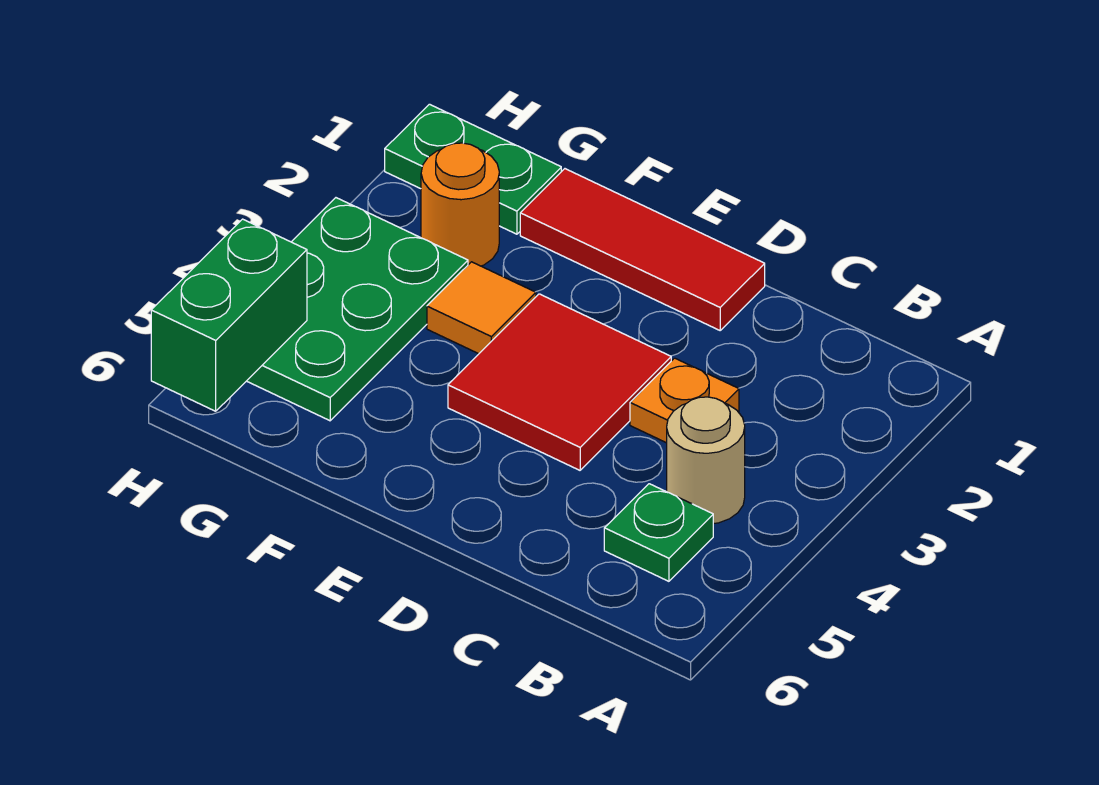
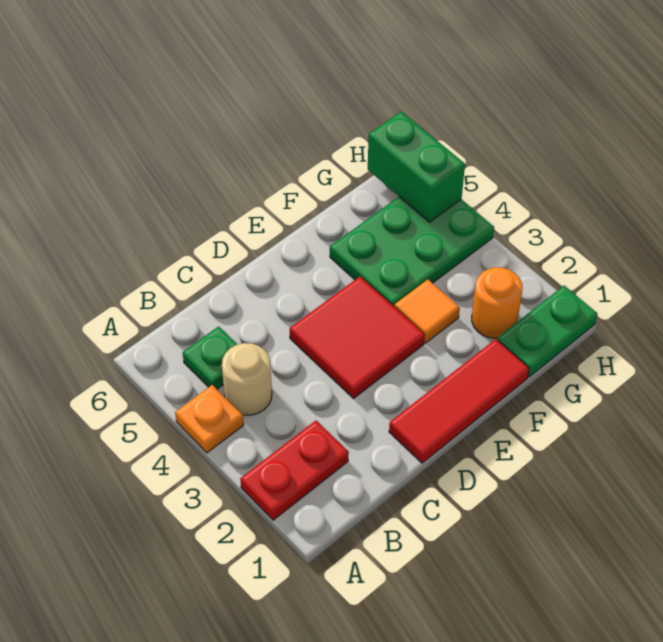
none -> red 1x2 plate [240,421,349,520]
orange 1x1 plate [630,358,739,443] -> orange 1x1 plate moved to [175,385,244,453]
green 2x3 plate [247,198,468,421] -> green 2x3 plate turned to [330,197,494,306]

